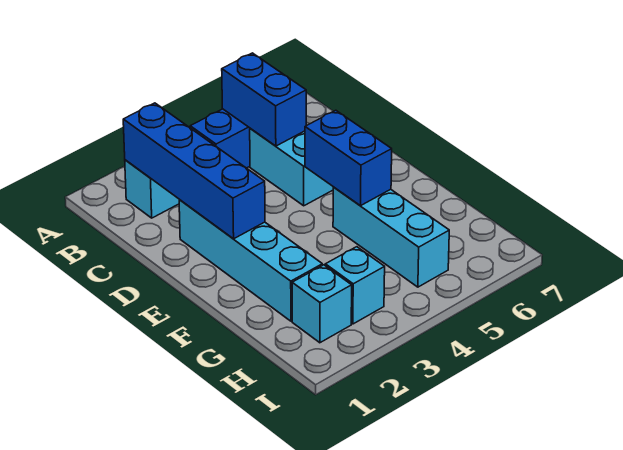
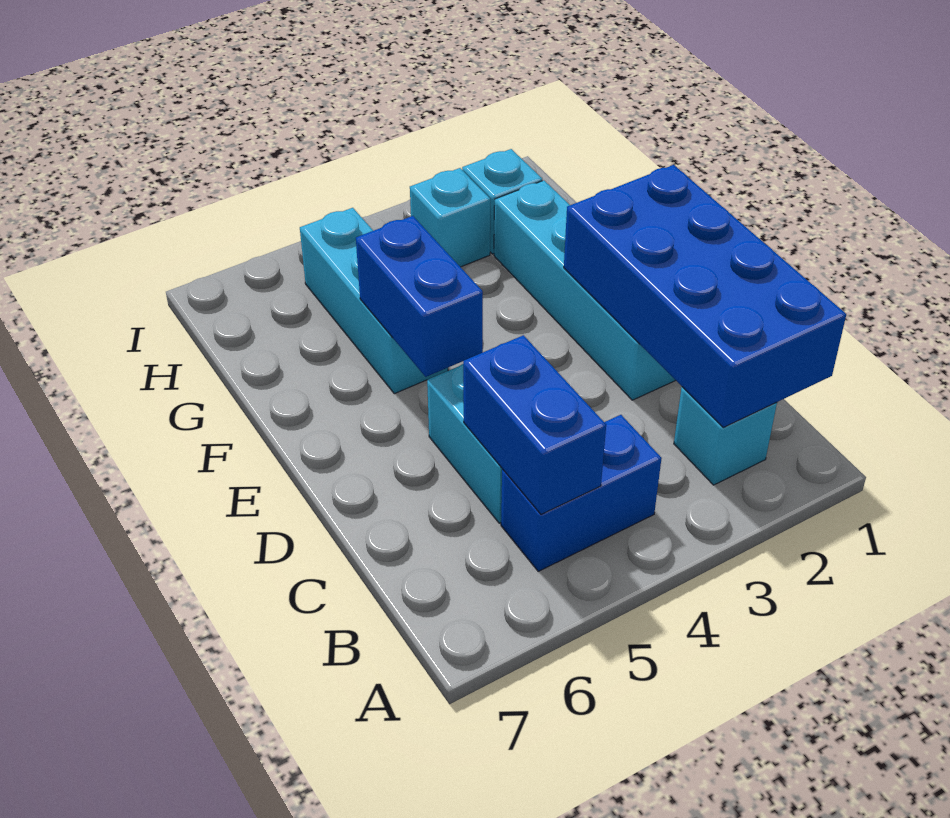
blue 1x4 brick [123,103,265,239] -> blue 2x4 brick [564,165,846,427]

